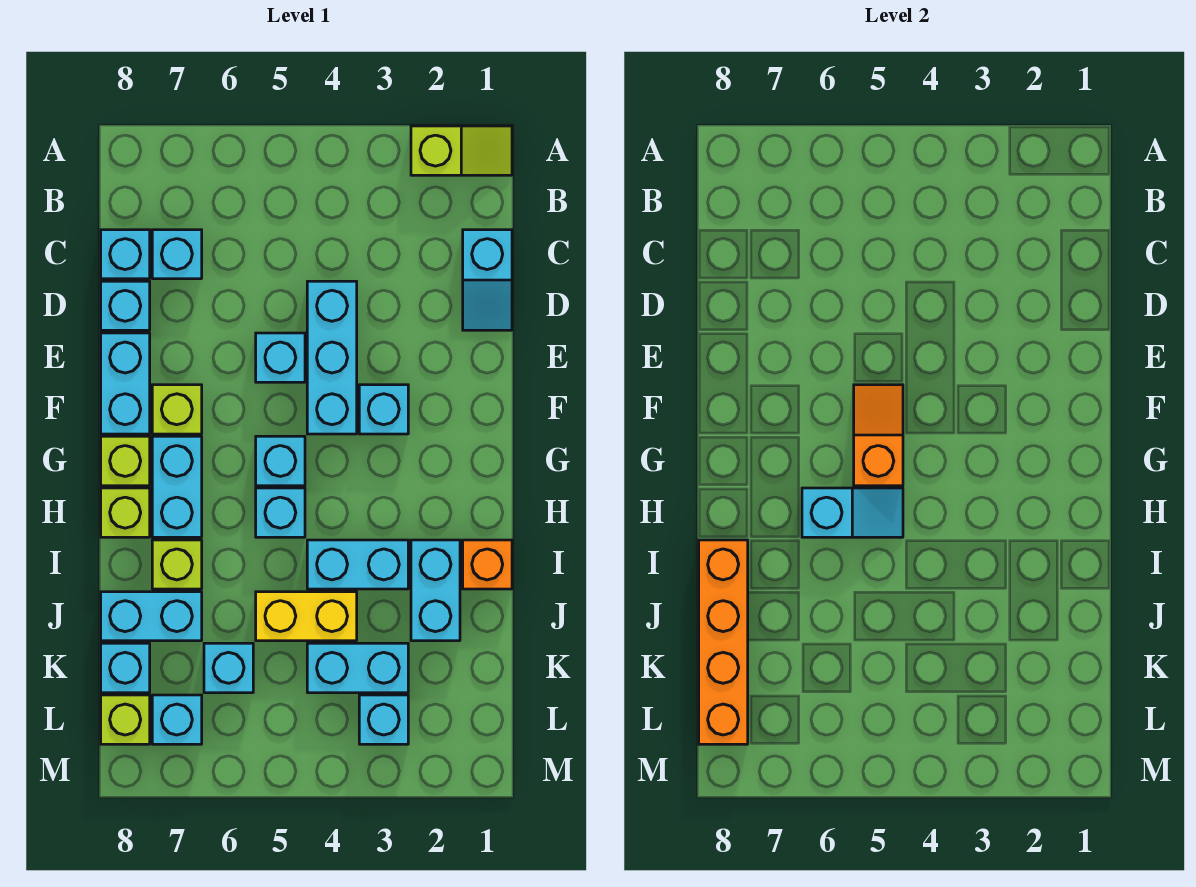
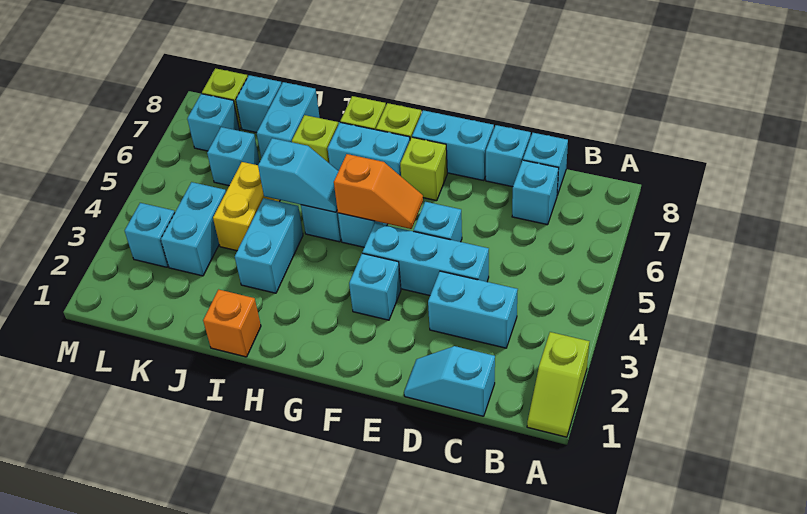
cyan 1x2 slope [802,488,903,537] -> cyan 1x2 slope turned to [258,138,339,212]
cyan 1x2 brick [411,540,460,641] -> cyan 1x2 brick moved to [428,271,518,348]
orange 1x4 brick [699,540,748,744] -> none

